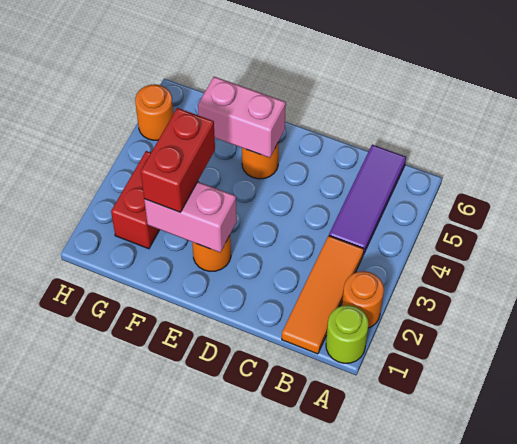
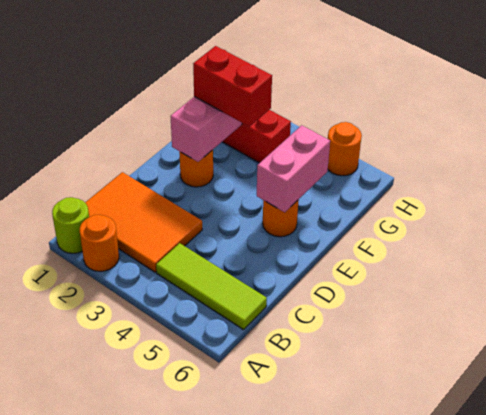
orange 1x3 tile [282,236,364,354] -> orange 2x3 tile [85,172,202,272]
purple 1x3 tile [329,145,406,255] -> lime 1x3 tile [156,243,267,330]

